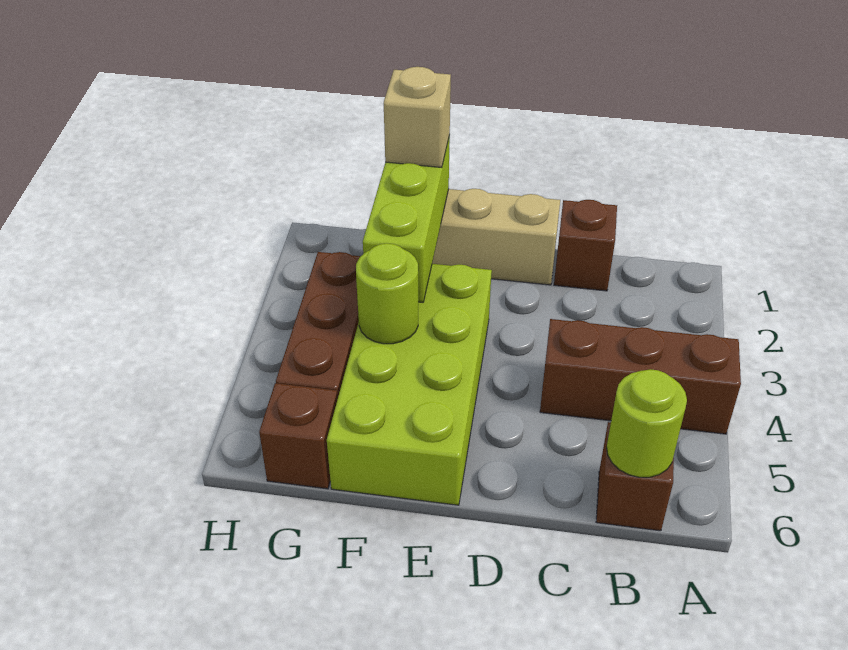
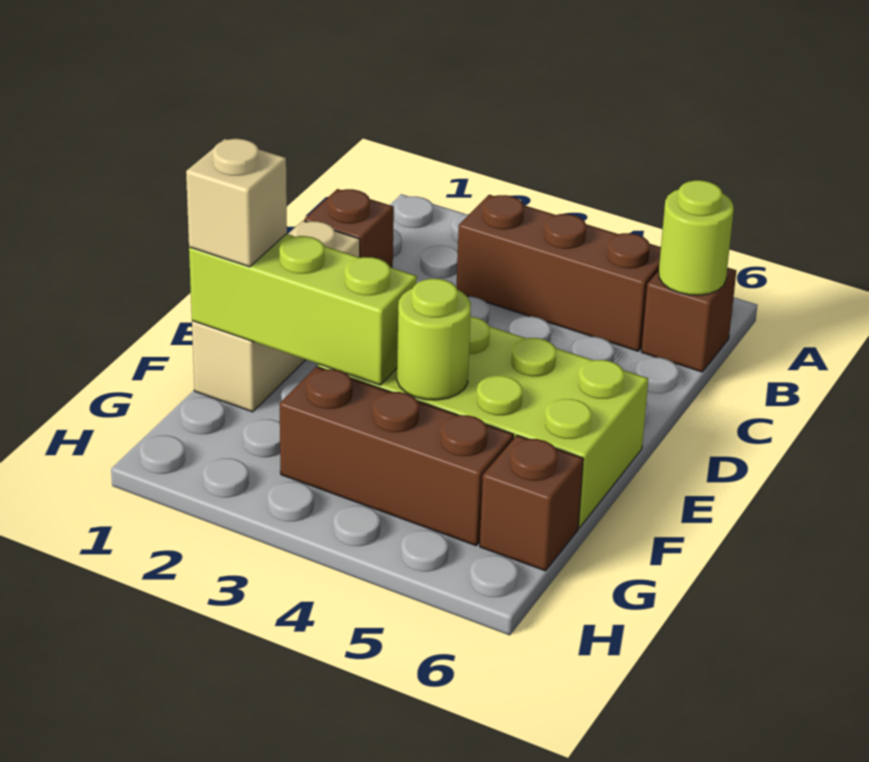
brown 1x3 brick [540,319,741,434] -> brown 1x3 brick turned to [456,195,661,351]

